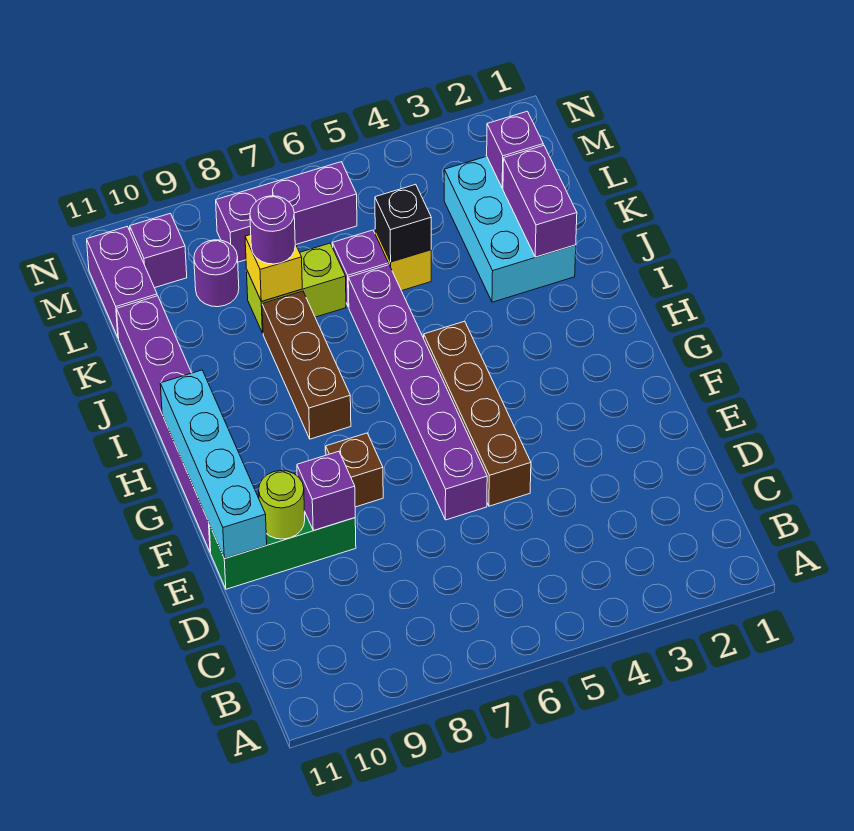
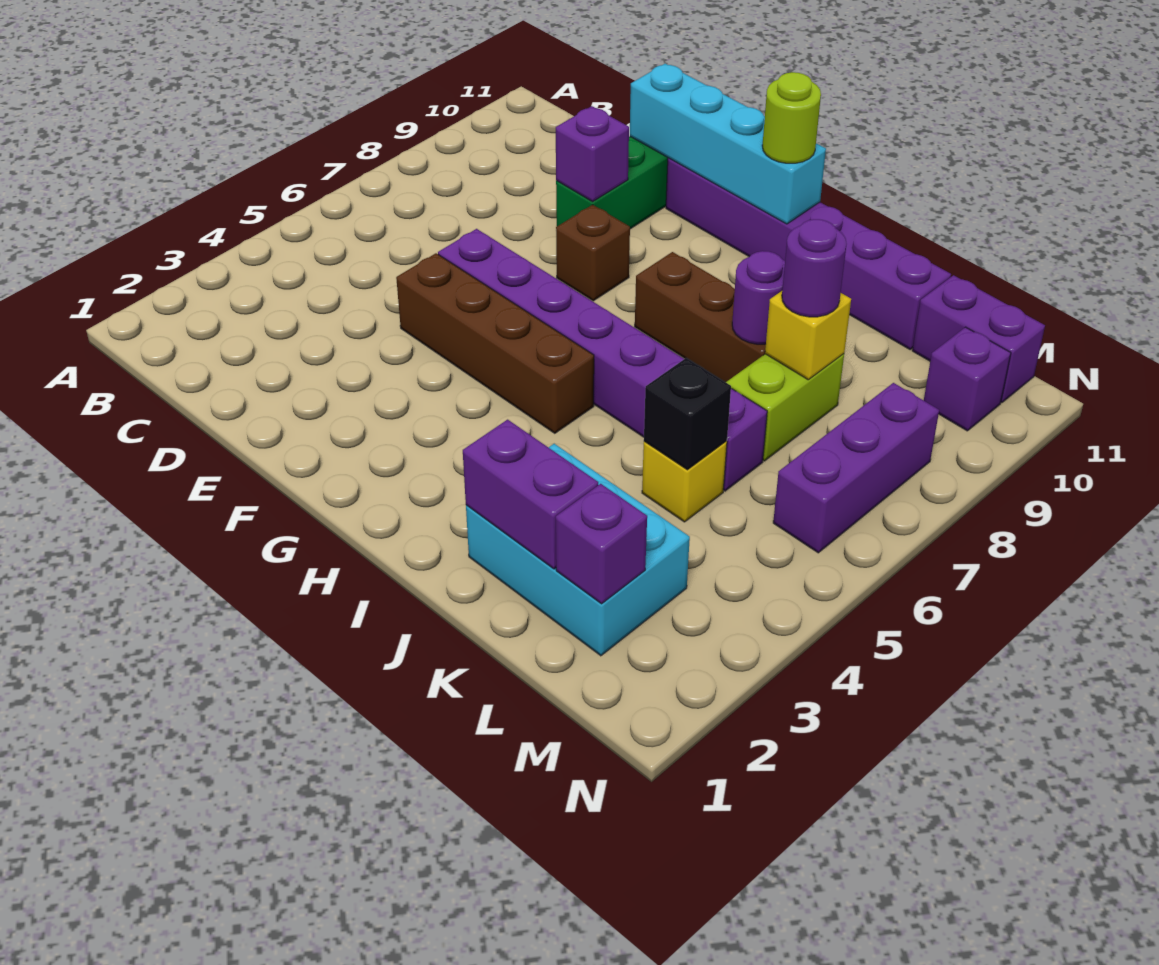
lime 1x1 round brick [259,471,305,539] -> lime 1x1 round brick moved to [762,72,821,163]
purple 1x1 round brick [194,240,239,307] -> purple 1x1 round brick moved to [732,251,785,344]

